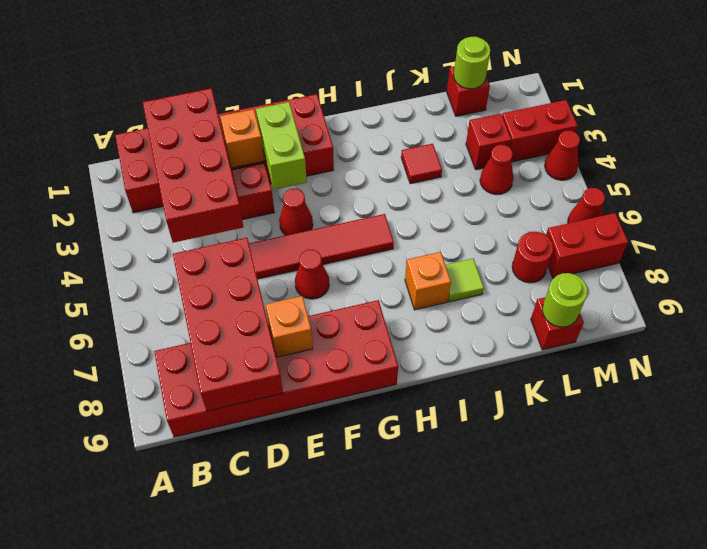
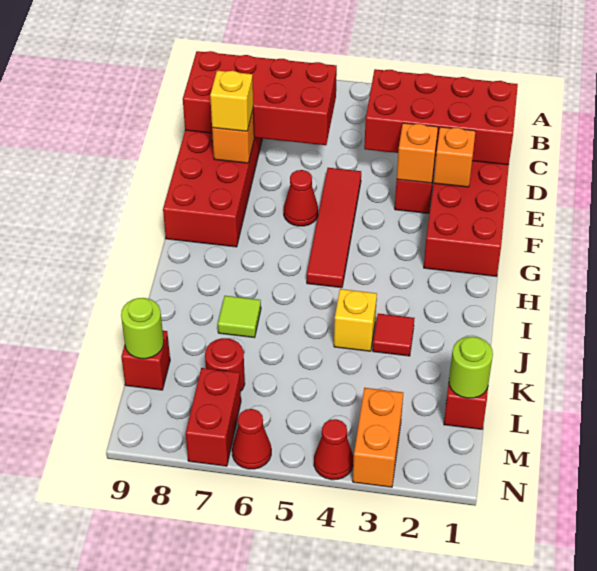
none -> yellow 1x1 brick [210,70,253,131]
lime 1x2 brick [256,102,307,189] -> none
red 1x1 cone [279,189,313,235] -> none
orange 1x1 brick [405,252,451,310] -> orange 1x1 brick moved to [397,123,438,183]
none -> yellow 1x1 brick [334,289,377,351]
red 1x1 brick [466,114,511,169] -> none
red 1x1 cone [480,145,513,195] -> none
red 1x2 brick [502,100,577,162] -> orange 1x2 brick [353,388,403,487]

